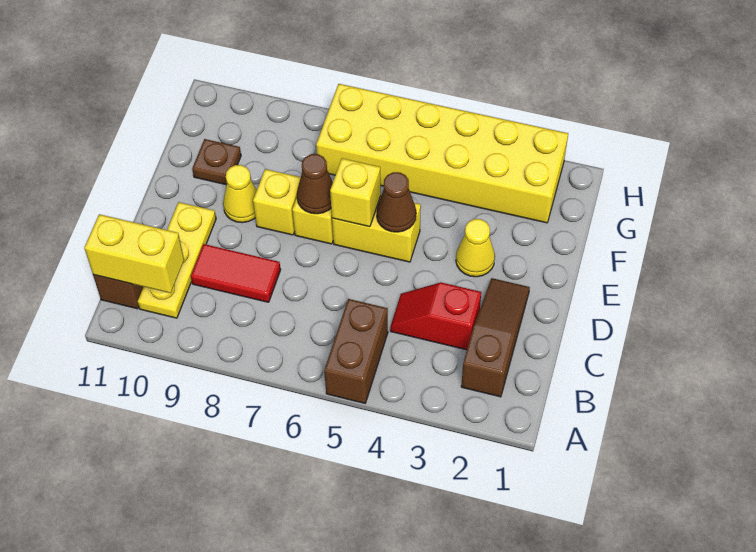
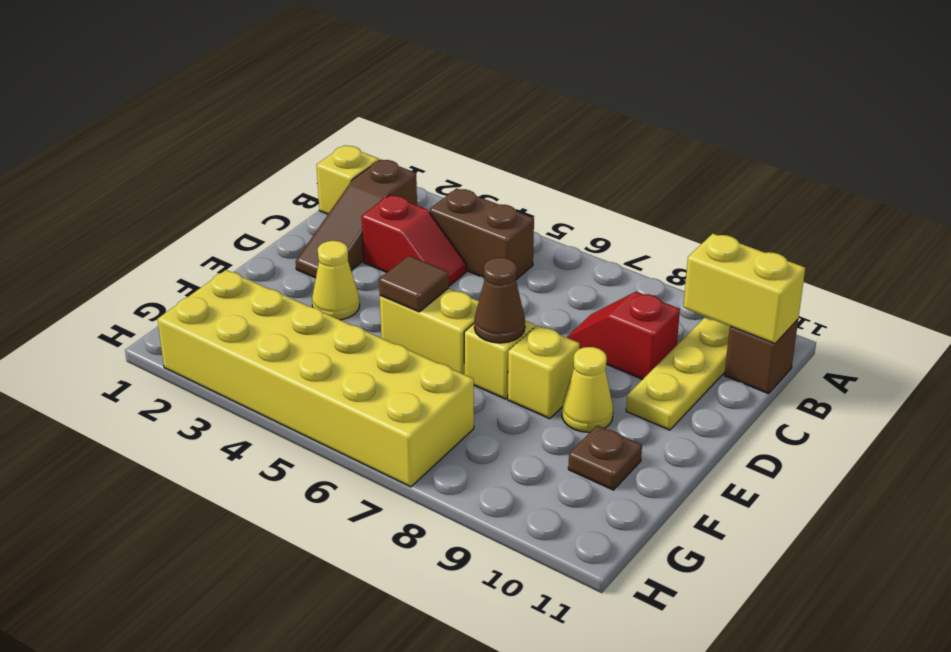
brown 1x2 brick [324,299,388,403] -> brown 1x2 brick turned to [430,188,534,280]
red 1x2 tile [191,244,281,302] -> red 1x2 slope [567,292,680,379]
brown 1x1 cone [377,172,416,232] -> brown 1x1 tile [379,256,449,312]
yellow 1x1 brick [330,158,381,227] -> yellow 1x1 brick moved to [317,145,379,214]

